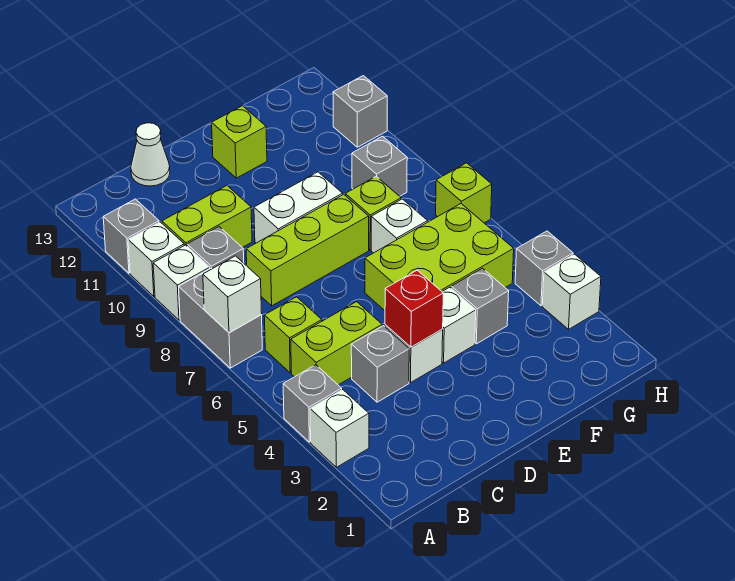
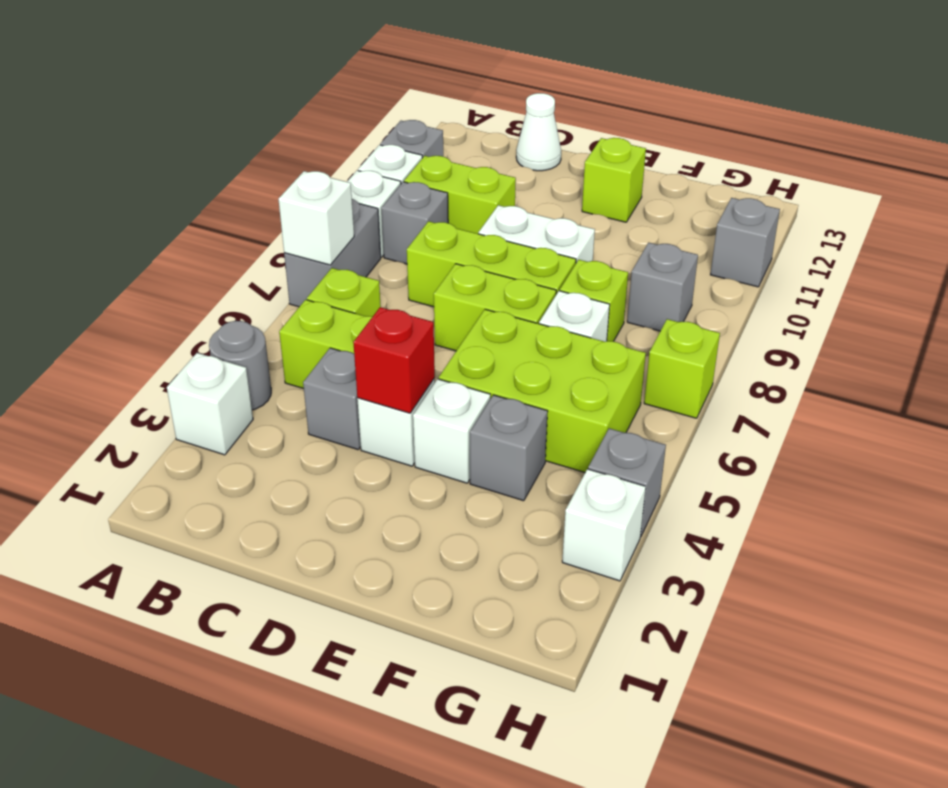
grey 1x1 brick [283,365,342,442] -> grey 1x1 round brick [209,321,271,410]
none -> lime 1x2 brick [434,264,556,351]

